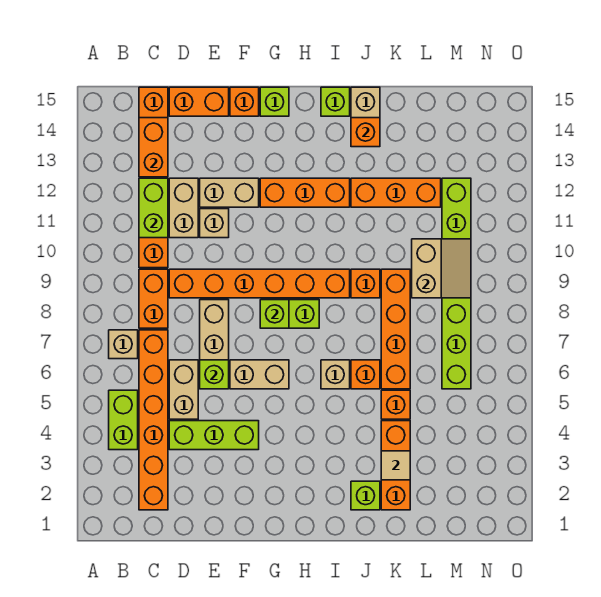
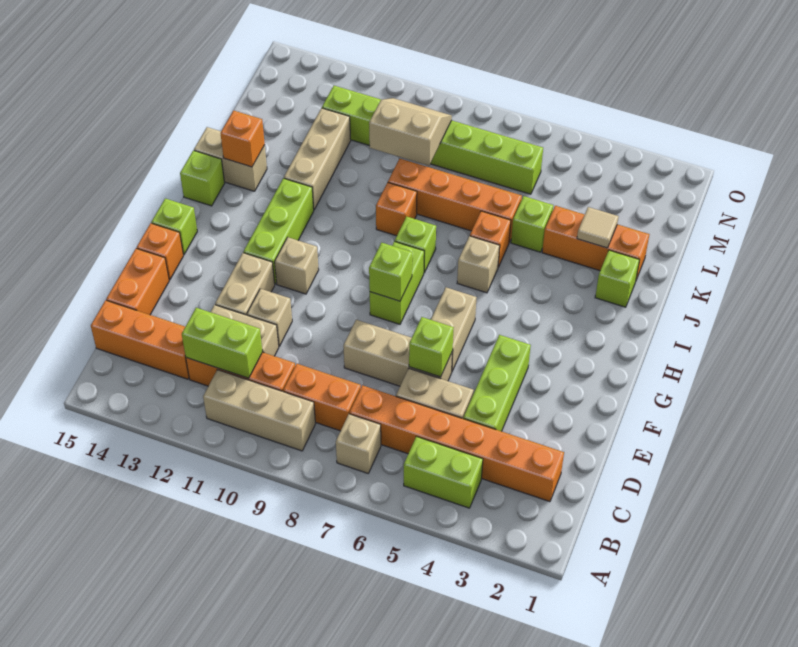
none -> tan 1x3 brick [203,370,315,451]
orange 1x2 brick [139,118,168,177] -> none
orange 1x6 brick [169,269,350,298] -> none
none -> tan 1x1 brick [275,237,319,294]
orange 1x3 brick [260,178,350,207] -> lime 1x3 brick [243,178,314,284]
none -> lime 1x1 brick [395,216,436,273]
orange 1x3 brick [351,178,441,207] -> tan 1x3 brick [284,108,351,209]
orange 1x1 brick [381,390,410,419] -> lime 1x1 brick [511,196,553,252]

